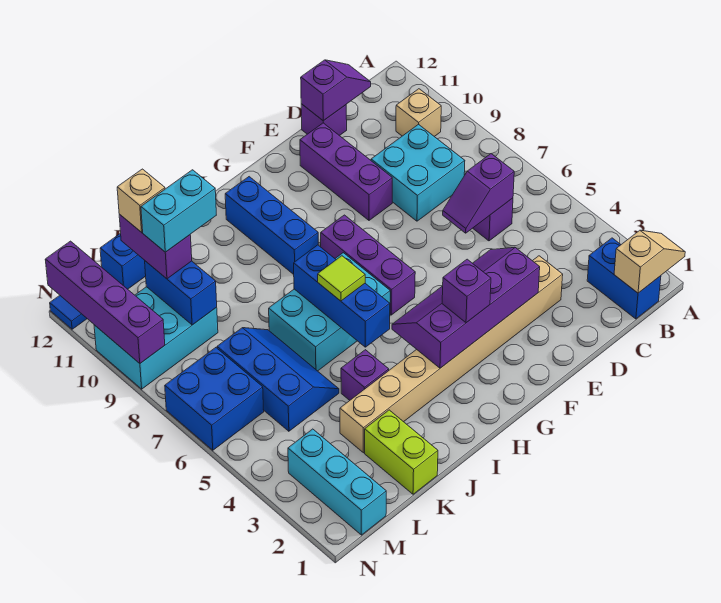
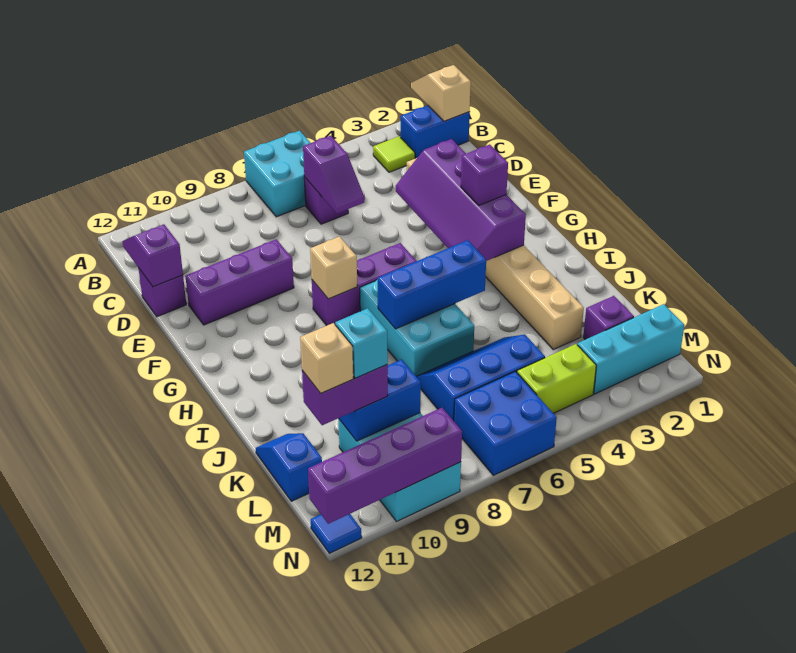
tan 1x1 brick [396,89,441,137] -> tan 1x1 brick moved to [310,236,357,299]
cyan 2x2 brick [371,124,465,221] -> cyan 2x2 brick moved to [244,131,310,217]
blue 1x3 brick [225,177,318,275] -> none
lime 1x1 tile [318,256,365,301] -> lime 1x1 tile moved to [373,136,415,172]
purple 1x1 brick [341,350,389,400] -> purple 1x1 brick moved to [583,296,634,340]
lime 1x2 brick [365,410,438,494] -> lime 1x2 brick moved to [517,344,596,413]
cyan 1x2 brick [141,170,216,252] -> cyan 1x1 brick [335,308,388,378]

